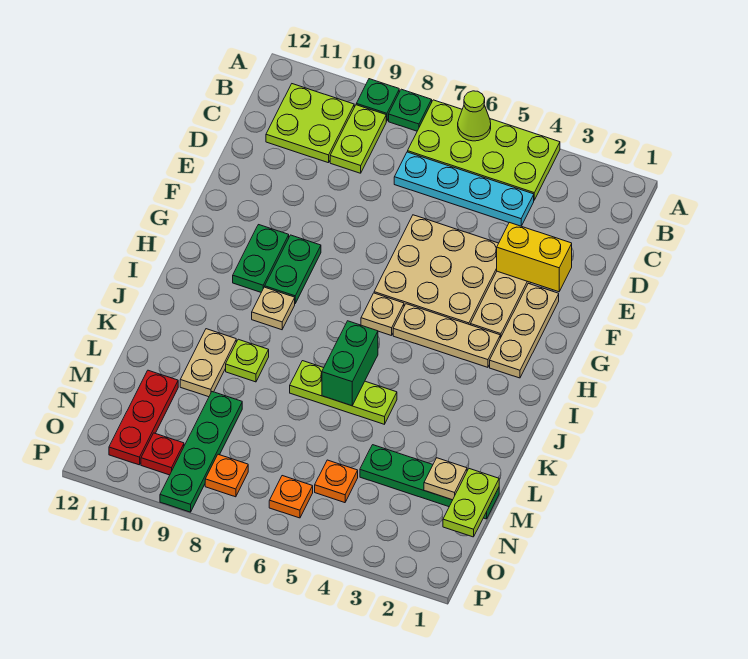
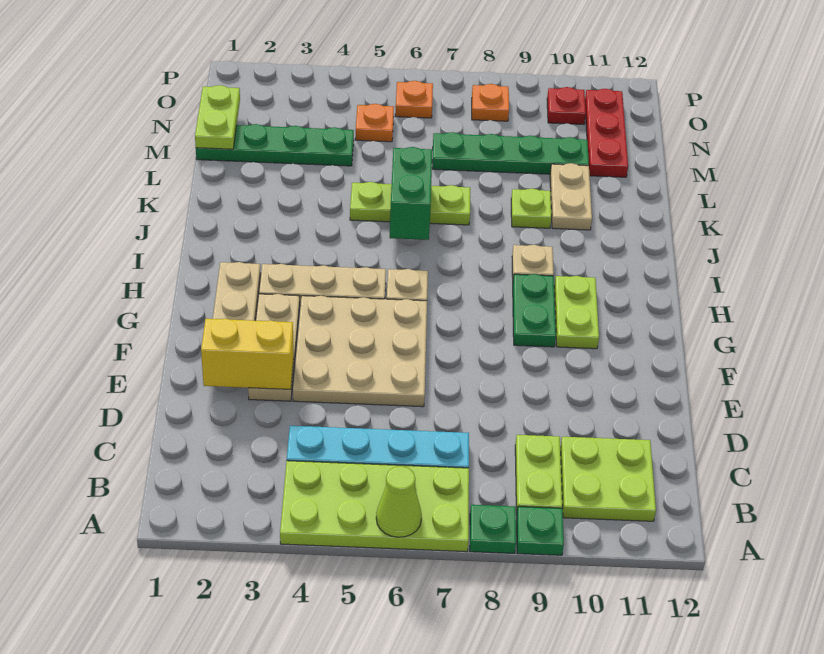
green 1x2 plate [233,225,289,292] -> lime 1x2 plate [554,276,599,349]
tan 1x1 plate [424,458,467,500] -> none
green 1x4 plate [160,392,242,512] -> green 1x4 plate turned to [432,132,589,174]

